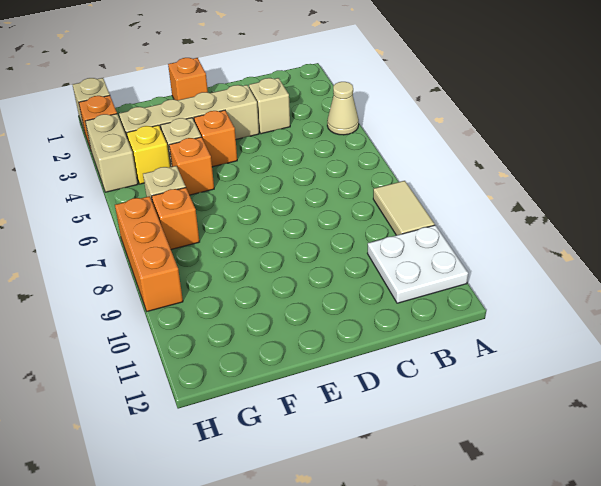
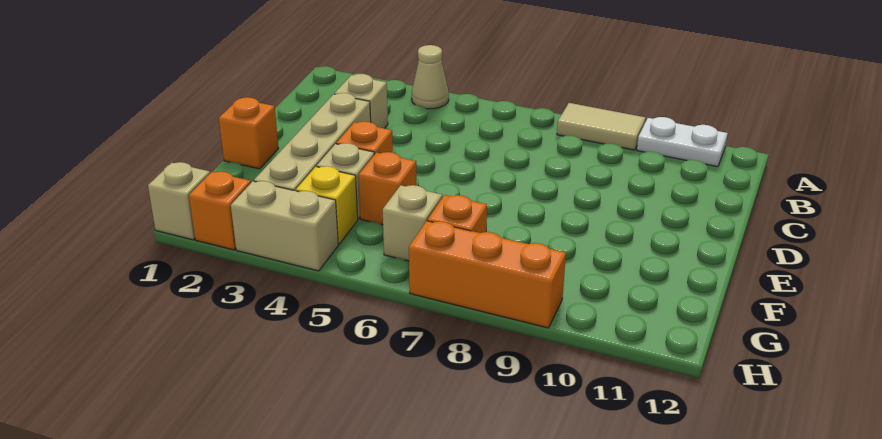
white 2x2 plate [367,225,468,303] -> white 1x2 plate [637,117,728,167]

